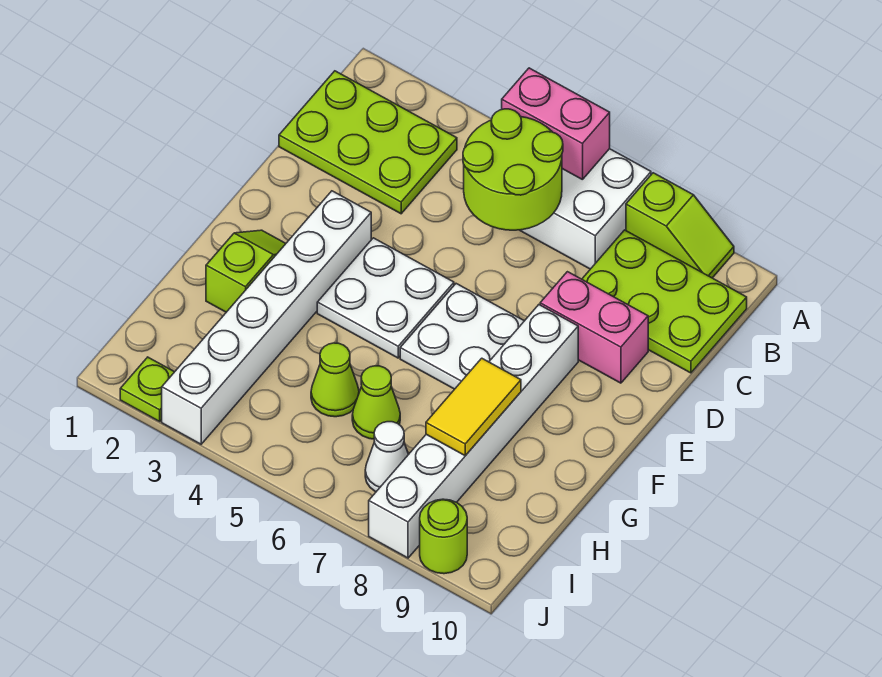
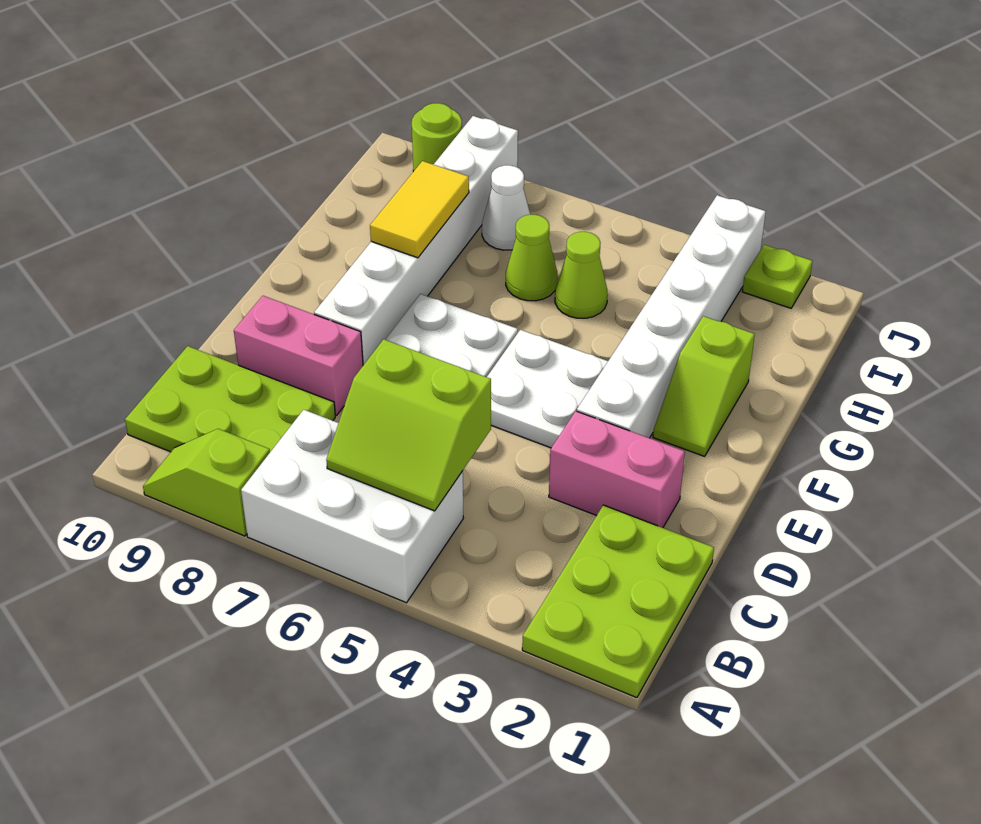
pink 1x2 brick [502,68,610,180] -> pink 1x2 brick moved to [549,411,685,528]
lime 2x3 plate [279,71,457,214] -> lime 2x3 plate turned to [522,505,714,698]
lime 2x2 round brick [463,109,563,230] -> lime 2x2 slope [326,339,491,511]

